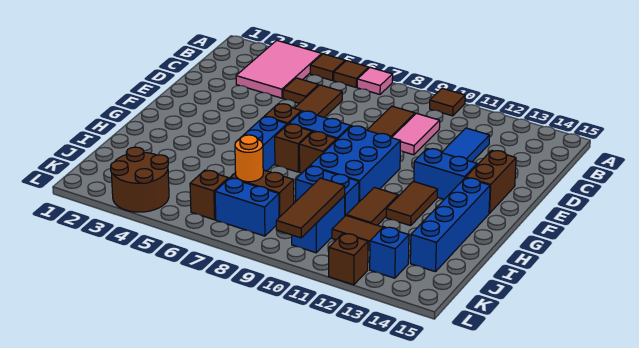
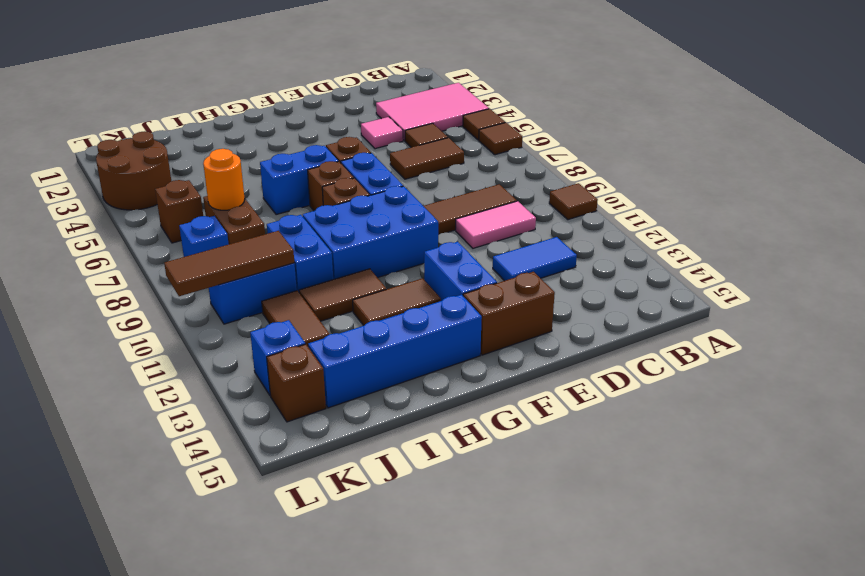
pink 1x1 tile [357,68,393,94] -> pink 1x1 tile moved to [361,117,403,149]
blue 1x2 brick [215,178,279,236] -> blue 1x1 brick [179,216,229,257]
brown 1x1 brick [329,233,368,285] -> brown 1x1 brick moved to [267,344,326,422]

